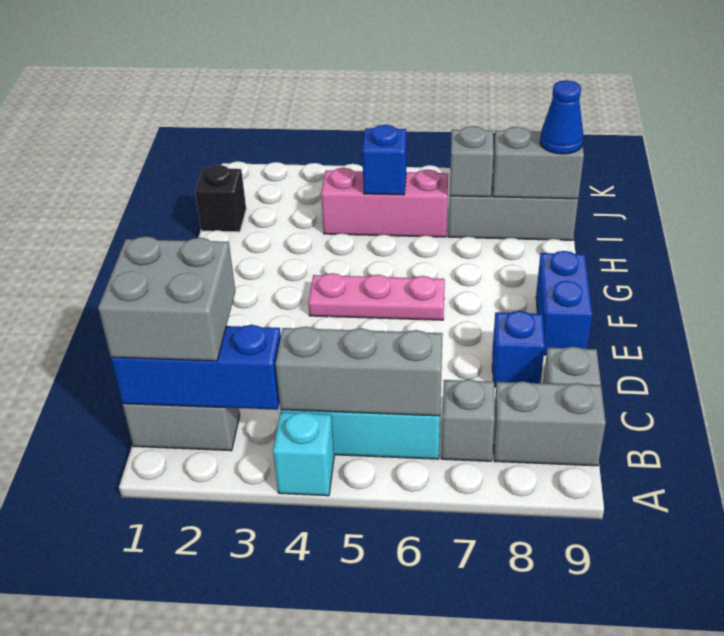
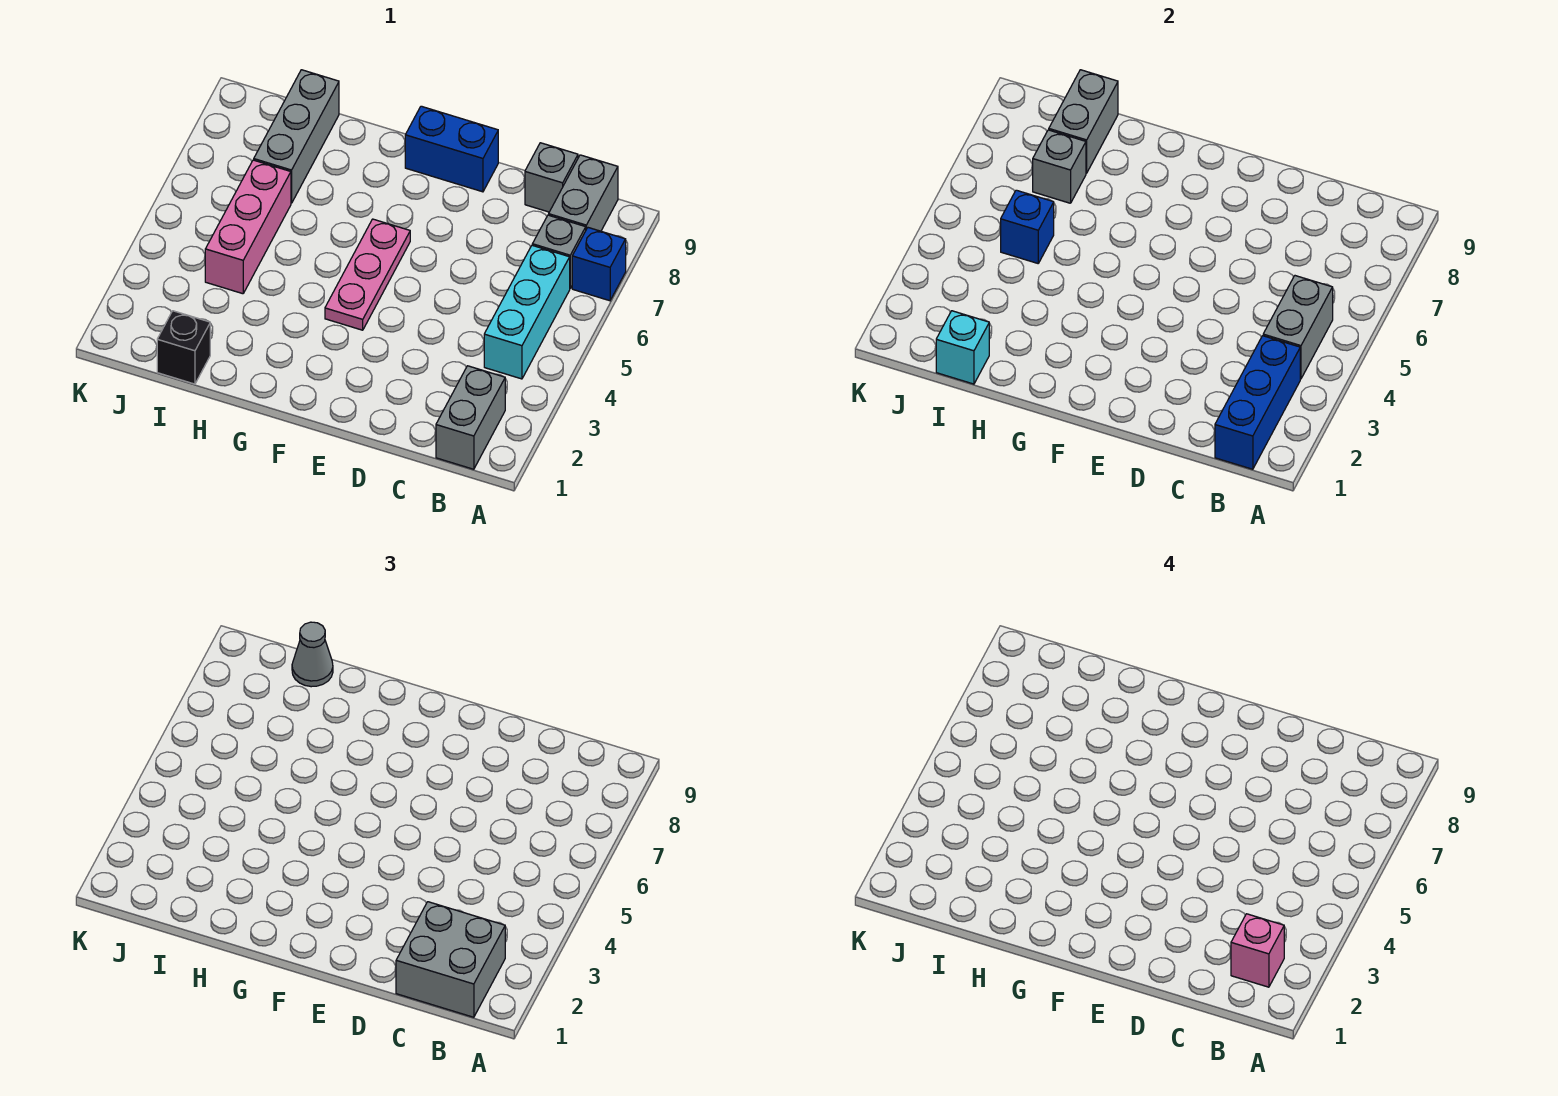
cyan 1x1 brick [273,412,334,496] -> cyan 1x1 brick moved to [936,311,989,384]
none -> pink 1x1 brick [1231,914,1284,987]
grey 1x3 brick [275,327,443,416] -> grey 1x2 brick [1263,276,1333,379]
blue 1x1 brick [492,311,545,387] -> blue 1x1 brick moved to [572,228,626,301]
blue 1x1 cone [540,80,583,154] -> grey 1x1 cone [292,622,333,687]

